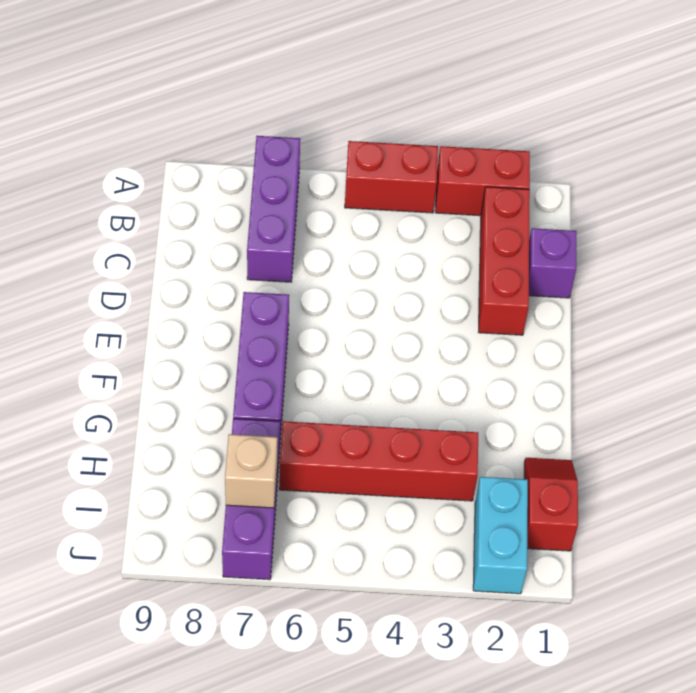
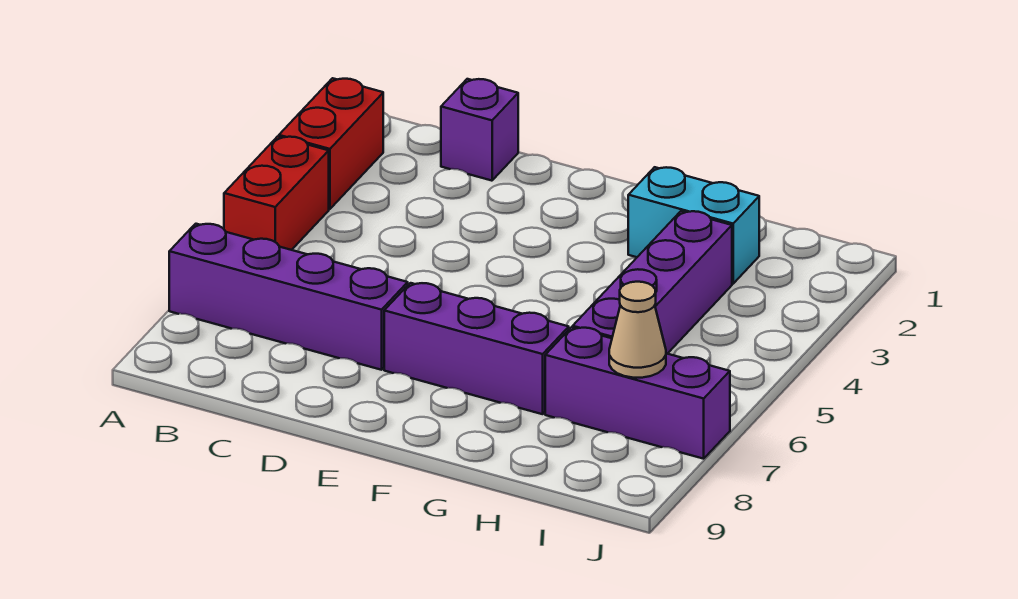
purple 1x3 brick [247,136,300,282] -> purple 1x4 brick [169,224,408,370]
red 1x3 brick [479,187,530,335] -> none
red 1x2 slope [524,458,578,551] -> none
red 1x4 brick [279,421,478,501] -> purple 1x4 brick [573,211,732,354]
cyan 1x2 brick [473,477,528,594] -> cyan 1x2 brick moved to [628,167,759,284]
tan 1x1 brick [225,434,277,508] -> tan 1x1 cone [609,282,666,378]

